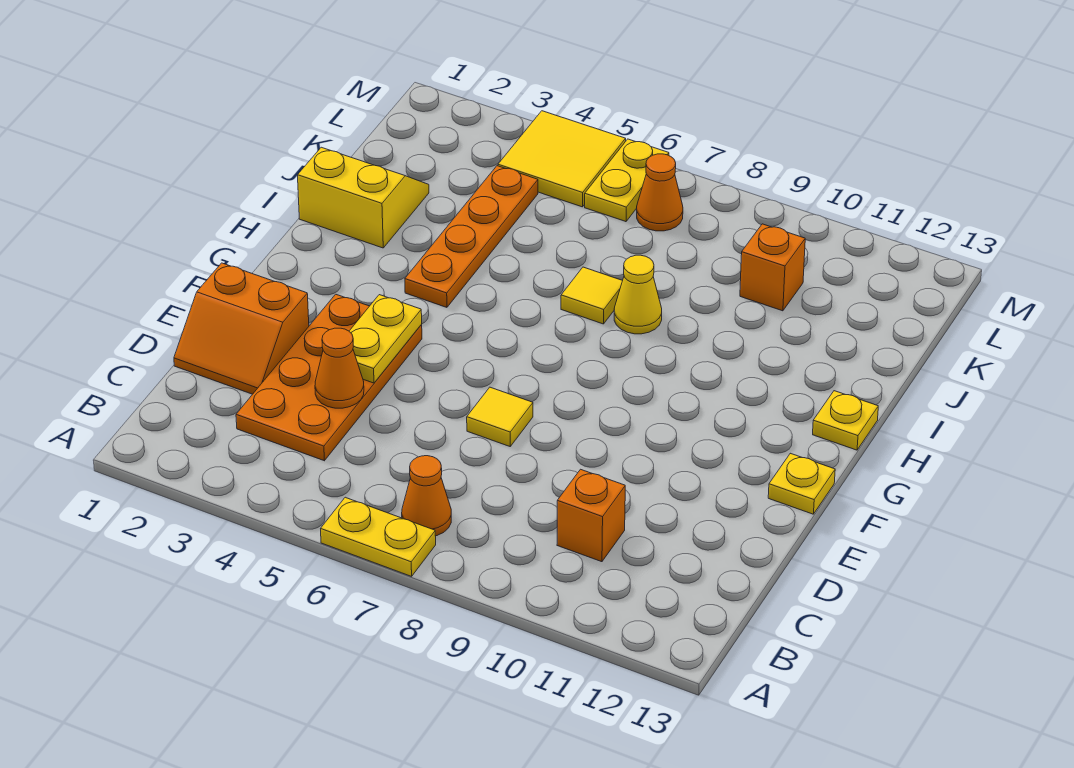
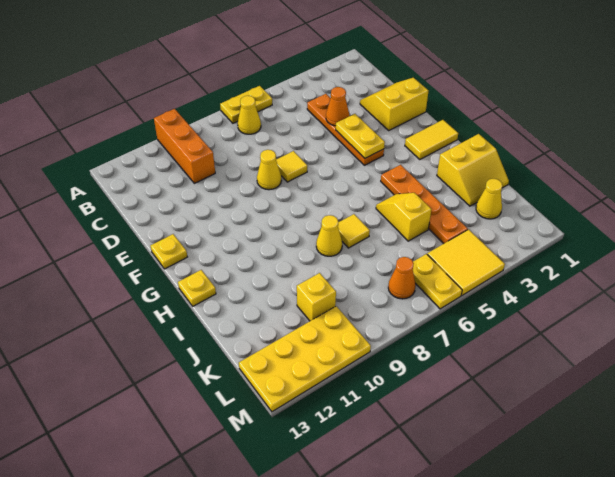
orange 1x1 cone [402,456,451,536] -> yellow 1x1 cone [238,96,261,134]
orange 2x4 plate [236,294,422,461] -> orange 1x4 plate [307,94,384,165]
orange 1x1 brick [557,469,625,562] -> orange 1x3 brick [154,109,215,183]
orange 2x2 slope [174,263,309,394] -> yellow 2x2 slope [360,78,428,130]
none -> yellow 1x1 cone [257,150,281,190]
none -> yellow 1x2 tile [405,120,458,160]
none -> yellow 1x2 slope [376,193,432,241]
none -> yellow 1x1 cone [476,179,502,219]
orange 1x1 brick [740,224,805,311] -> yellow 1x1 brick [297,273,336,321]
none -> yellow 2x4 plate [239,306,371,412]

